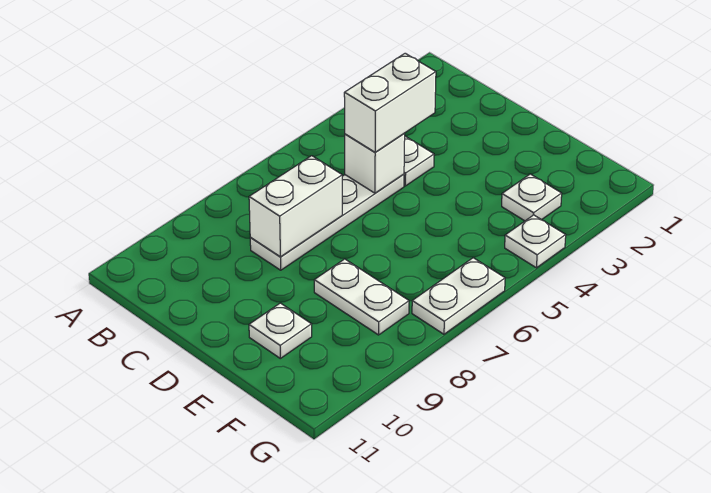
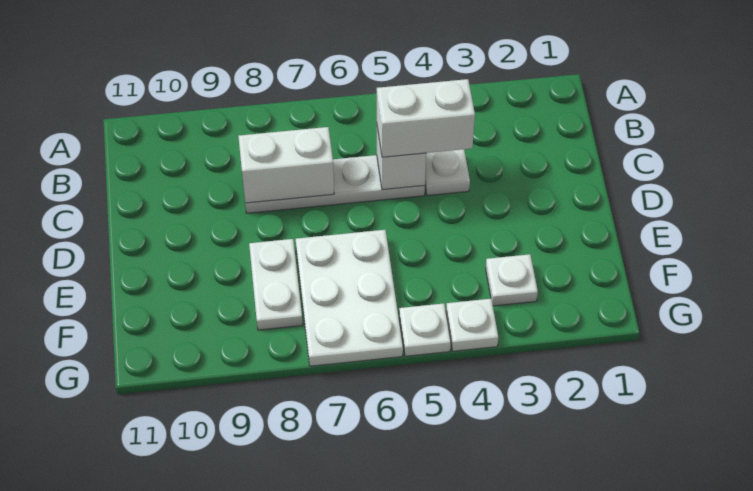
white 1x1 plate [249,303,312,358] -> white 1x1 plate moved to [399,303,451,356]
white 1x2 plate [412,258,505,334] -> white 2x3 plate [296,230,403,366]

